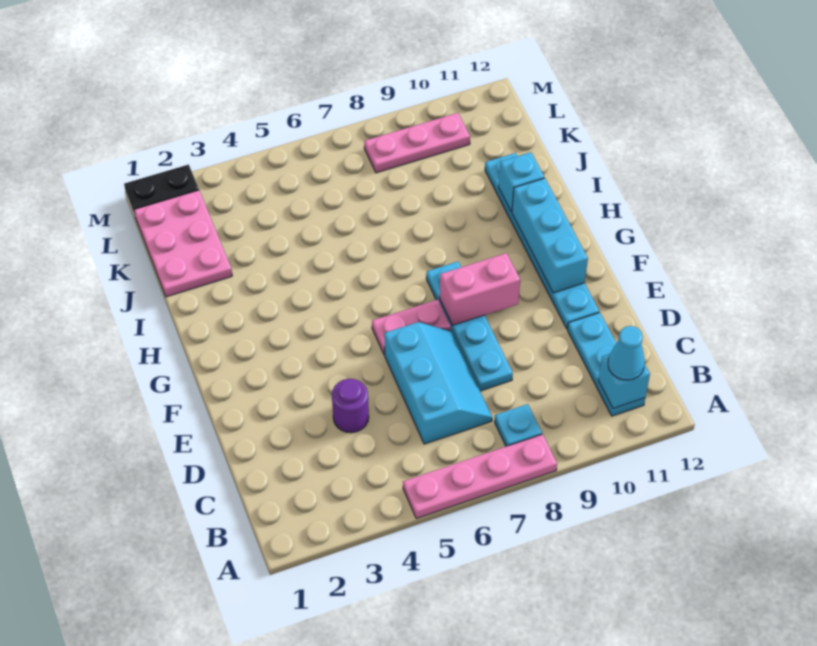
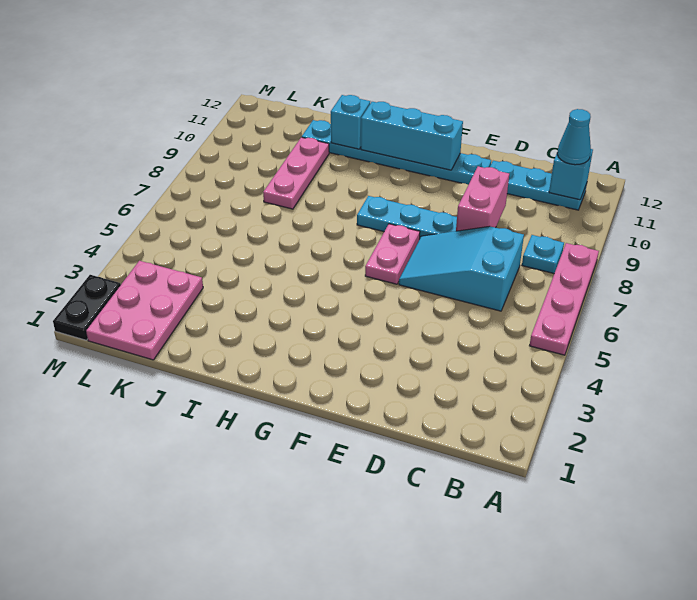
cyan 2x3 slope [384,322,492,444] -> cyan 2x3 slope turned to [399,226,524,311]
purple 1x1 round brick [332,379,369,433] -> none
pink 1x2 brick [440,253,520,325] -> pink 1x2 brick moved to [456,166,509,231]
pink 2x3 plate [134,190,232,297] -> pink 2x3 plate turned to [86,261,203,360]
pink 1x3 plate [364,113,470,173] -> pink 1x3 plate moved to [263,137,329,209]

